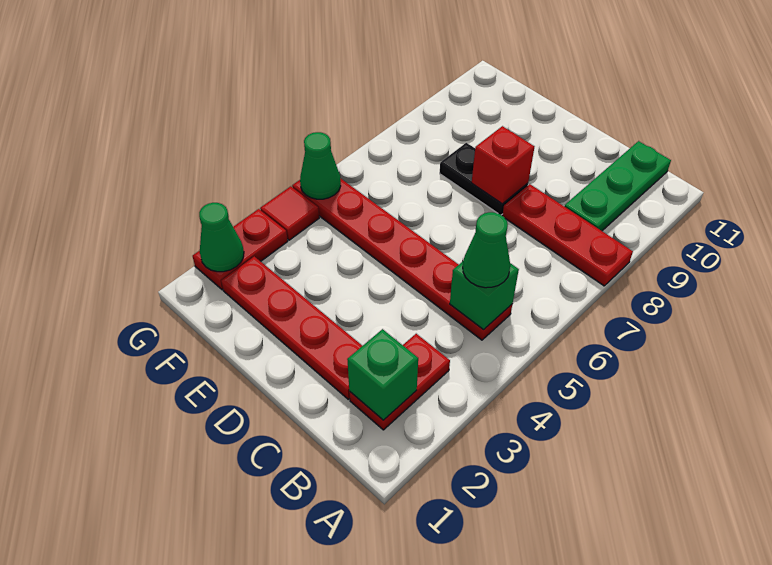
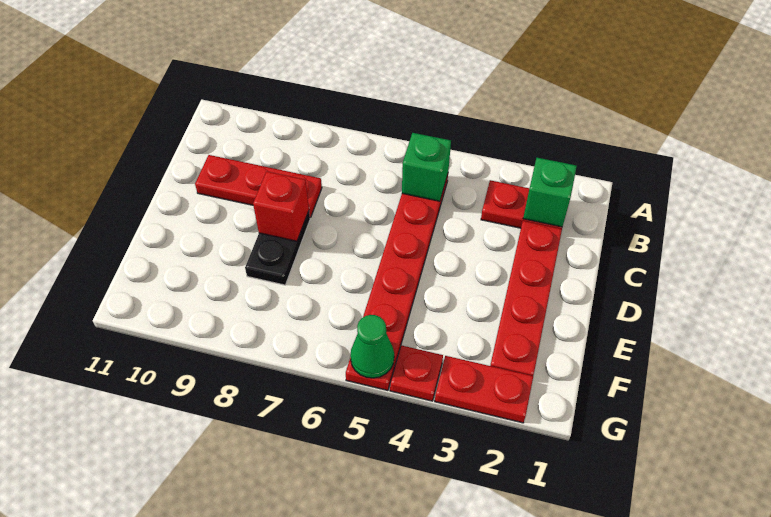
red 1x3 plate [502,184,633,286] -> red 1x3 plate turned to [195,155,322,218]
green 1x1 cone [463,212,510,288] -> none
green 1x3 plate [564,141,671,231] -> none
green 1x1 cone [199,203,244,272] -> none
red 1x1 tile [260,186,319,240] -> red 1x1 plate [390,345,443,401]

